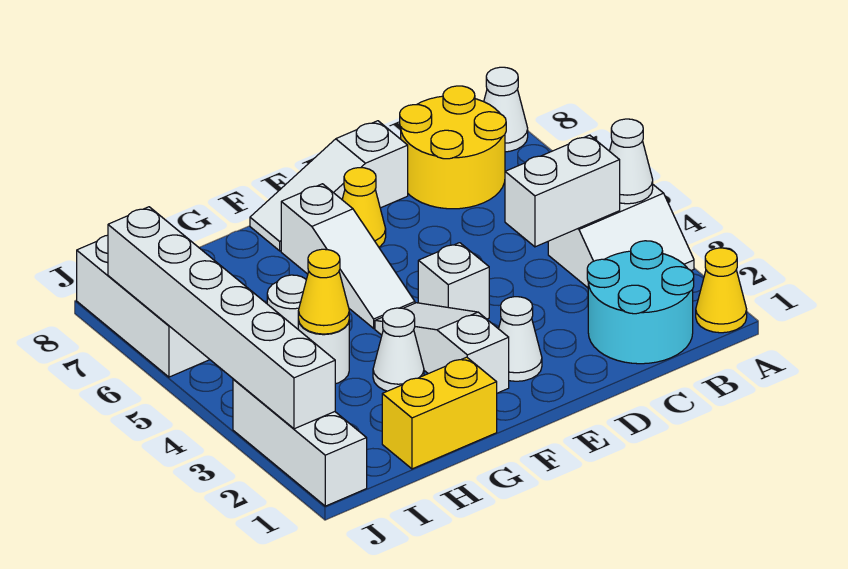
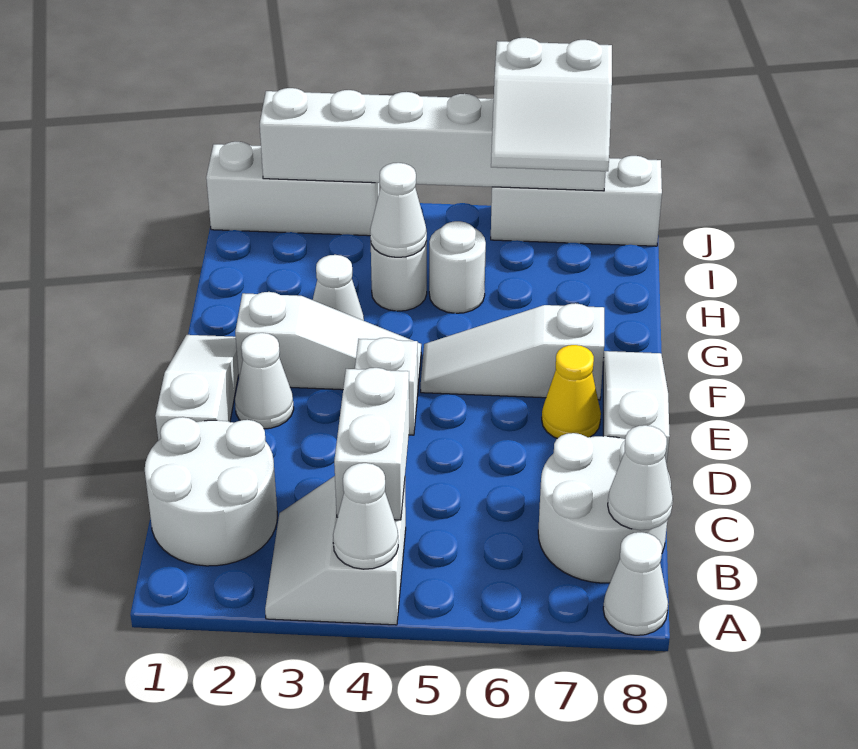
yellow 1x1 cone [696,248,747,333] -> none
cyan 2x2 round brick [587,241,694,364] -> white 2x2 round brick [145,417,277,566]
yellow 2x2 round brick [400,86,506,209] -> white 2x2 round brick [538,433,671,583]
none -> white 1x1 cone [608,425,673,530]
none -> white 1x3 slope [155,335,239,441]
yellow 1x2 brick [382,357,497,469] -> none
yellow 1x1 cone [298,249,349,334] -> white 1x1 cone [370,163,427,257]
none -> white 2x2 slope [491,38,612,171]

